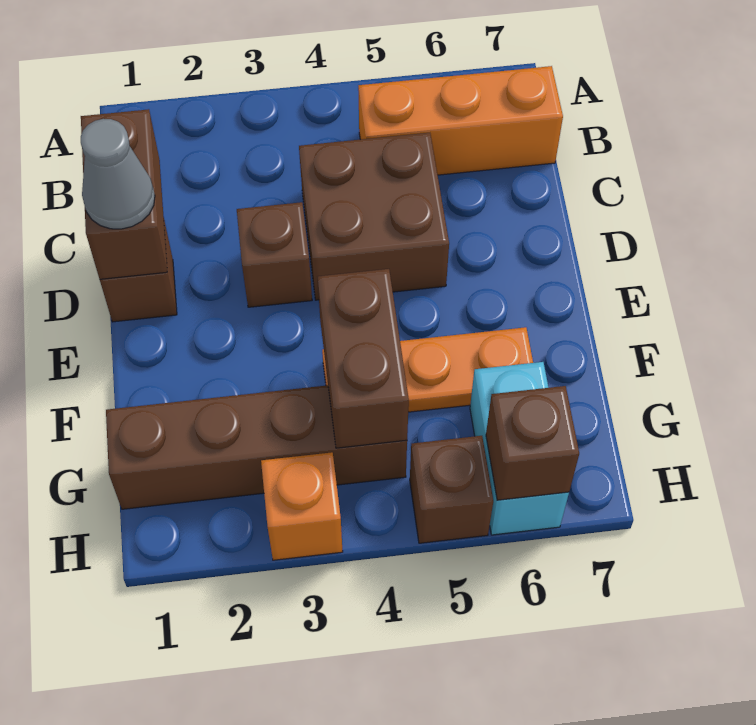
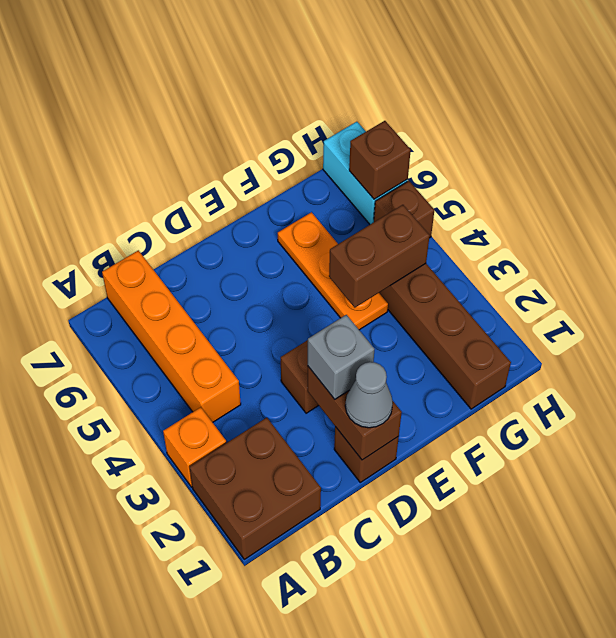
orange 1x3 brick [358,66,563,175] -> orange 1x4 brick [102,250,241,422]
brown 1x2 brick [81,109,167,279] -> brown 1x2 brick turned to [308,367,402,460]
brown 2x2 brick [299,133,449,300] -> brown 2x2 brick moved to [190,418,321,559]
none -> grey 1x1 brick [308,315,375,399]
cyan 1x2 brick [470,362,569,535] -> cyan 1x2 brick turned to [323,122,408,224]
orange 1x1 brick [261,452,343,560] -> orange 1x1 brick moved to [163,407,226,487]

